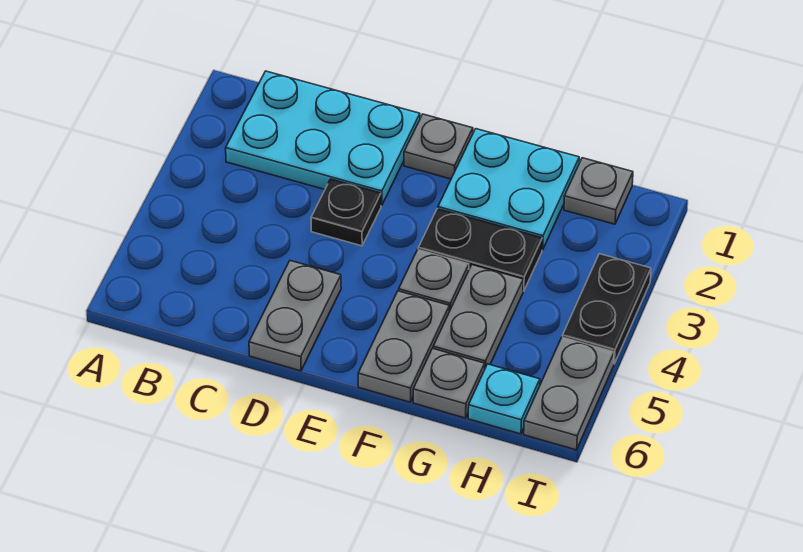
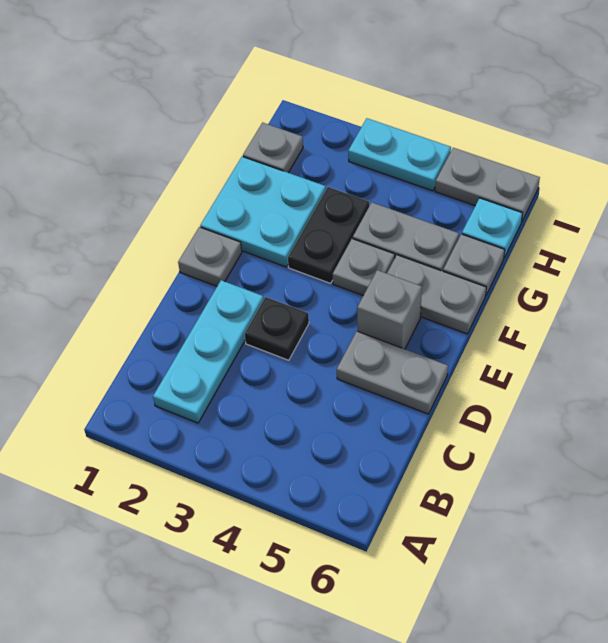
cyan 2x3 plate [226,71,420,205] -> cyan 1x3 plate [153,280,264,423]
none -> grey 1x1 brick [357,270,422,349]
black 1x2 plate [563,254,651,364] -> cyan 1x2 plate [348,118,451,191]

